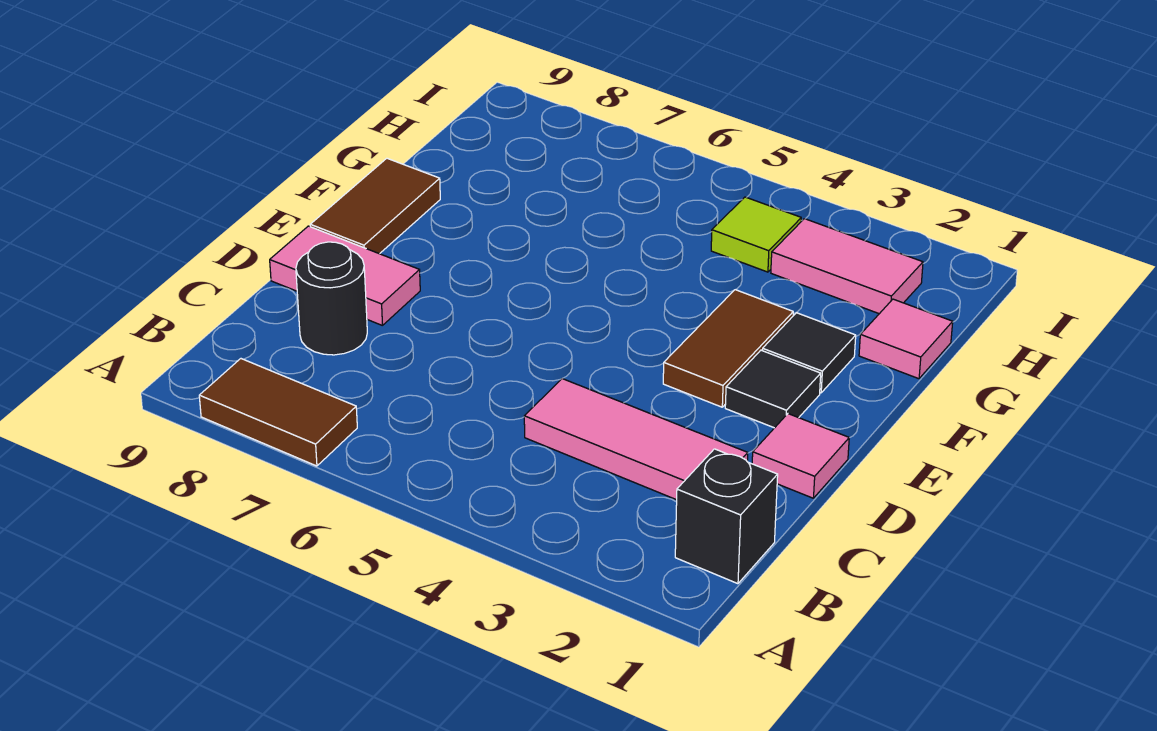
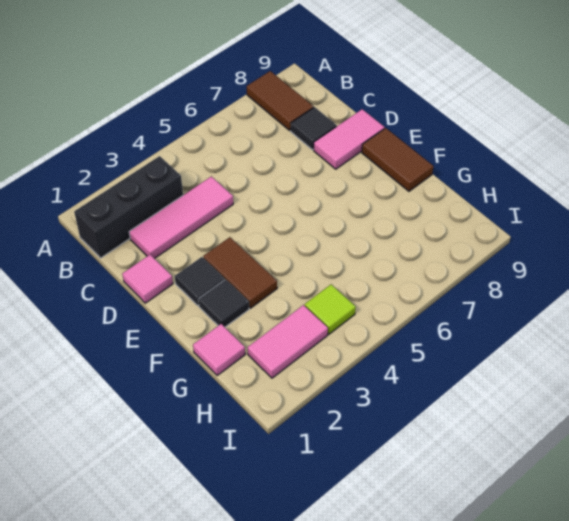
brown 1x2 tile [199,359,357,466] -> brown 1x2 tile turned to [247,71,314,130]
black 1x1 brick [675,449,778,584] -> black 1x3 brick [74,156,183,258]
black 1x1 round brick [296,242,367,355] -> black 1x1 tile [291,107,337,150]

